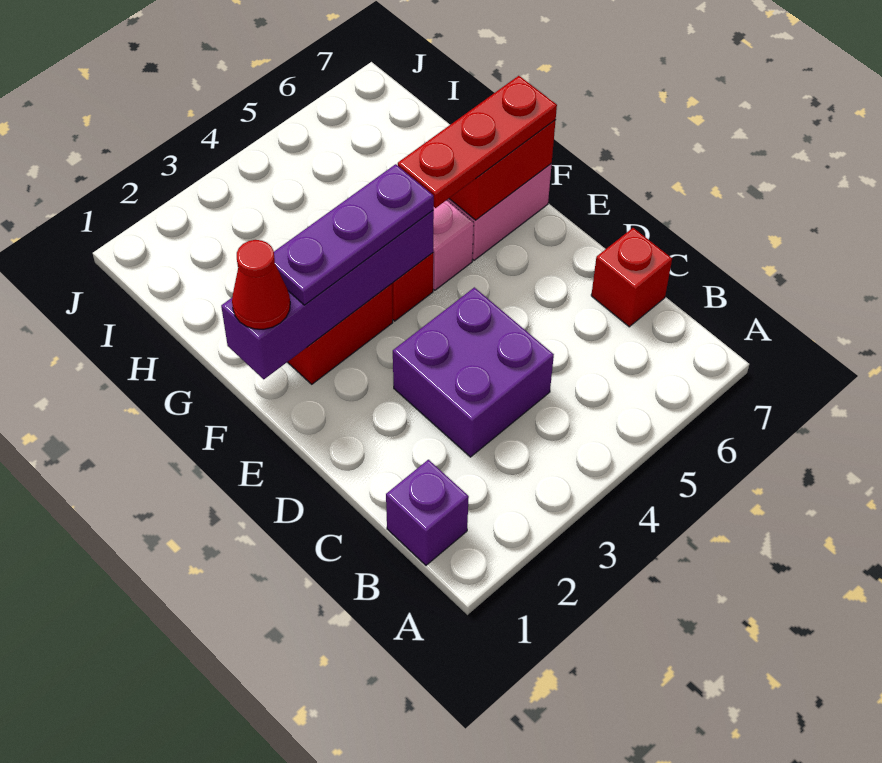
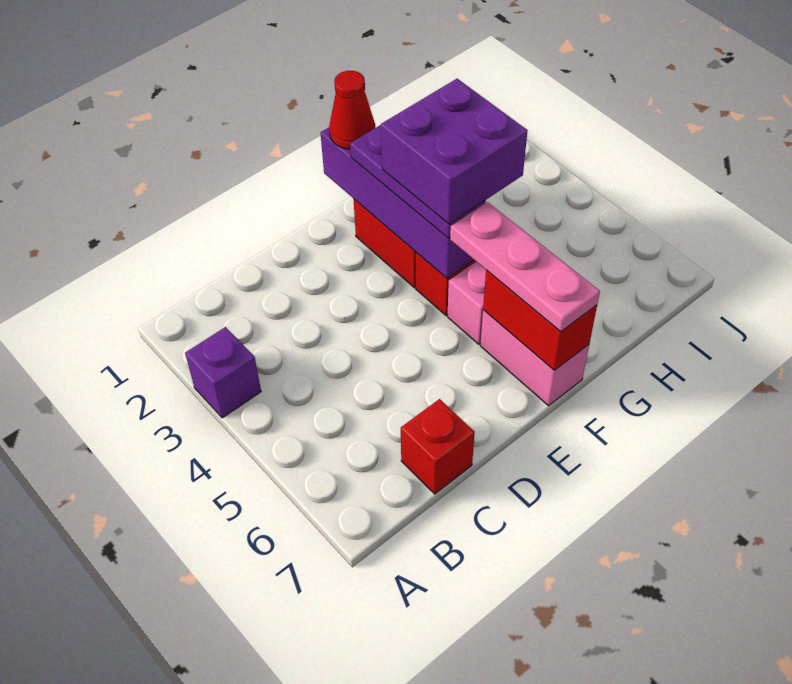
purple 1x1 brick [386,460,469,565] -> purple 1x1 brick moved to [185,327,261,418]
purple 2x2 brick [393,287,554,457] -> purple 2x2 brick moved to [381,79,528,224]
red 1x3 plate [398,76,557,208] -> pink 1x3 plate [450,202,600,332]

